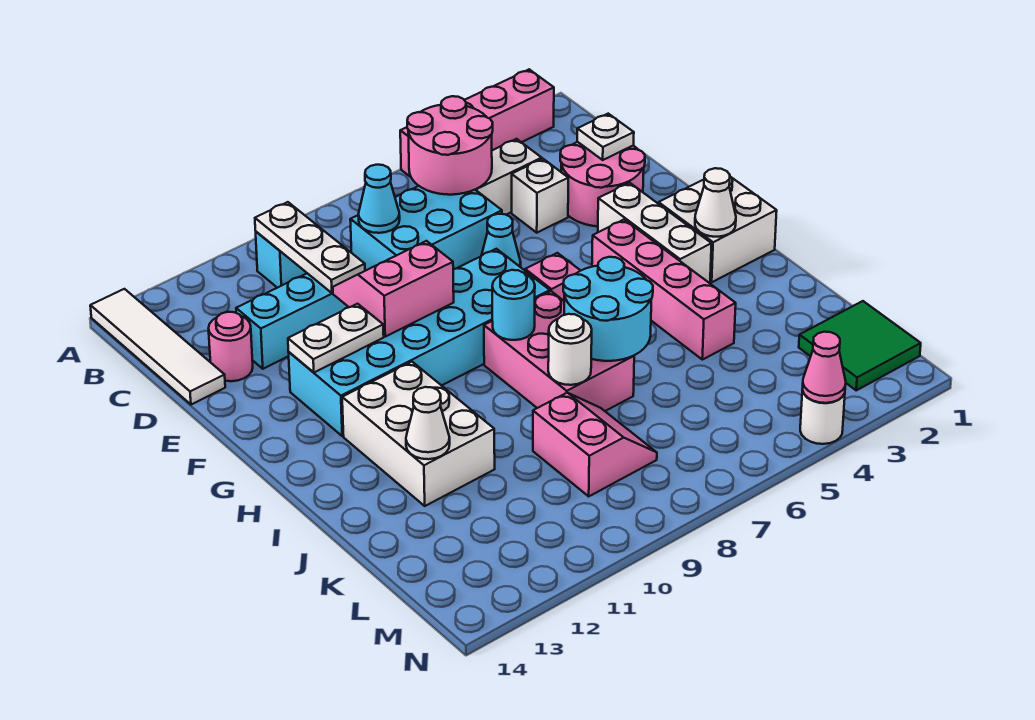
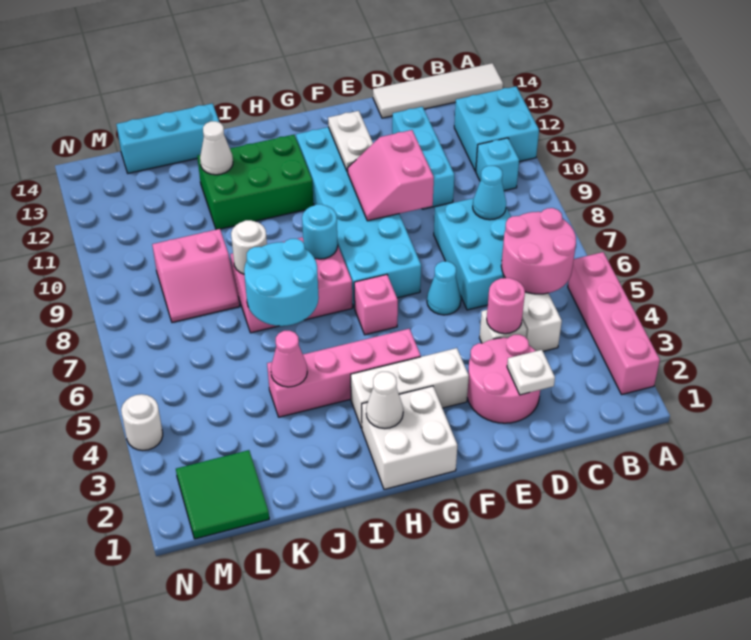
none -> cyan 2x2 brick [454,86,539,171]
white 1x3 plate [255,202,365,293] -> none
pink 1x1 round brick [208,312,253,381] -> pink 1x1 round brick moved to [487,278,525,334]
pink 2x2 slope [333,241,454,337] -> pink 2x2 slope turned to [347,130,434,221]
white 2x3 brick [342,362,495,506] -> green 2x3 brick [197,135,313,230]
none -> cyan 1x3 brick [116,104,219,173]
pink 1x1 cone [802,332,846,403] -> pink 1x1 cone moved to [271,331,307,387]

